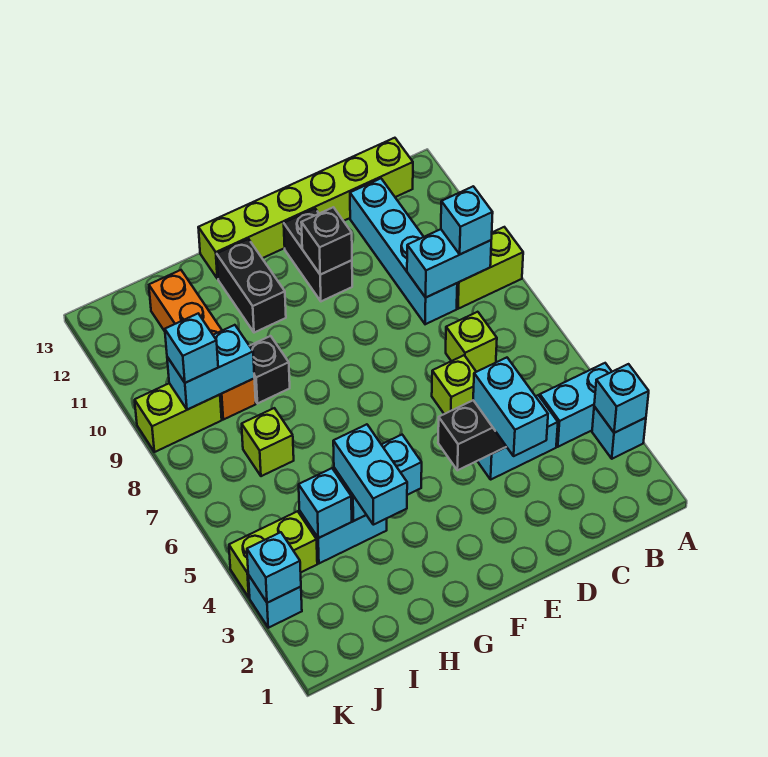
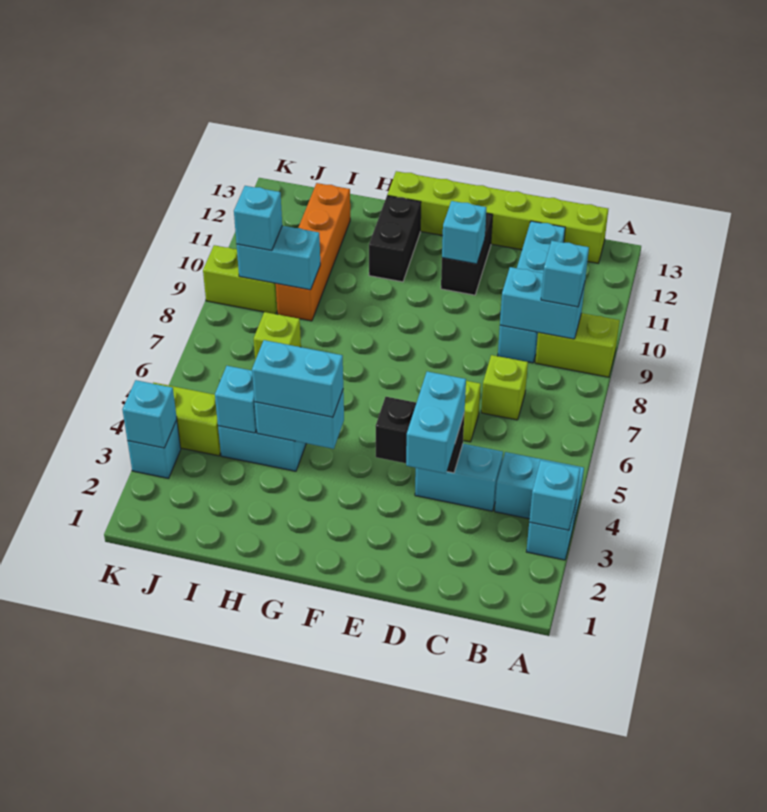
black 1x1 brick [301,207,352,275] -> cyan 1x1 brick [442,201,486,264]
cyan 1x2 brick [333,424,407,525] -> cyan 1x2 brick turned to [252,340,343,417]
black 1x1 brick [250,336,290,404] -> none

